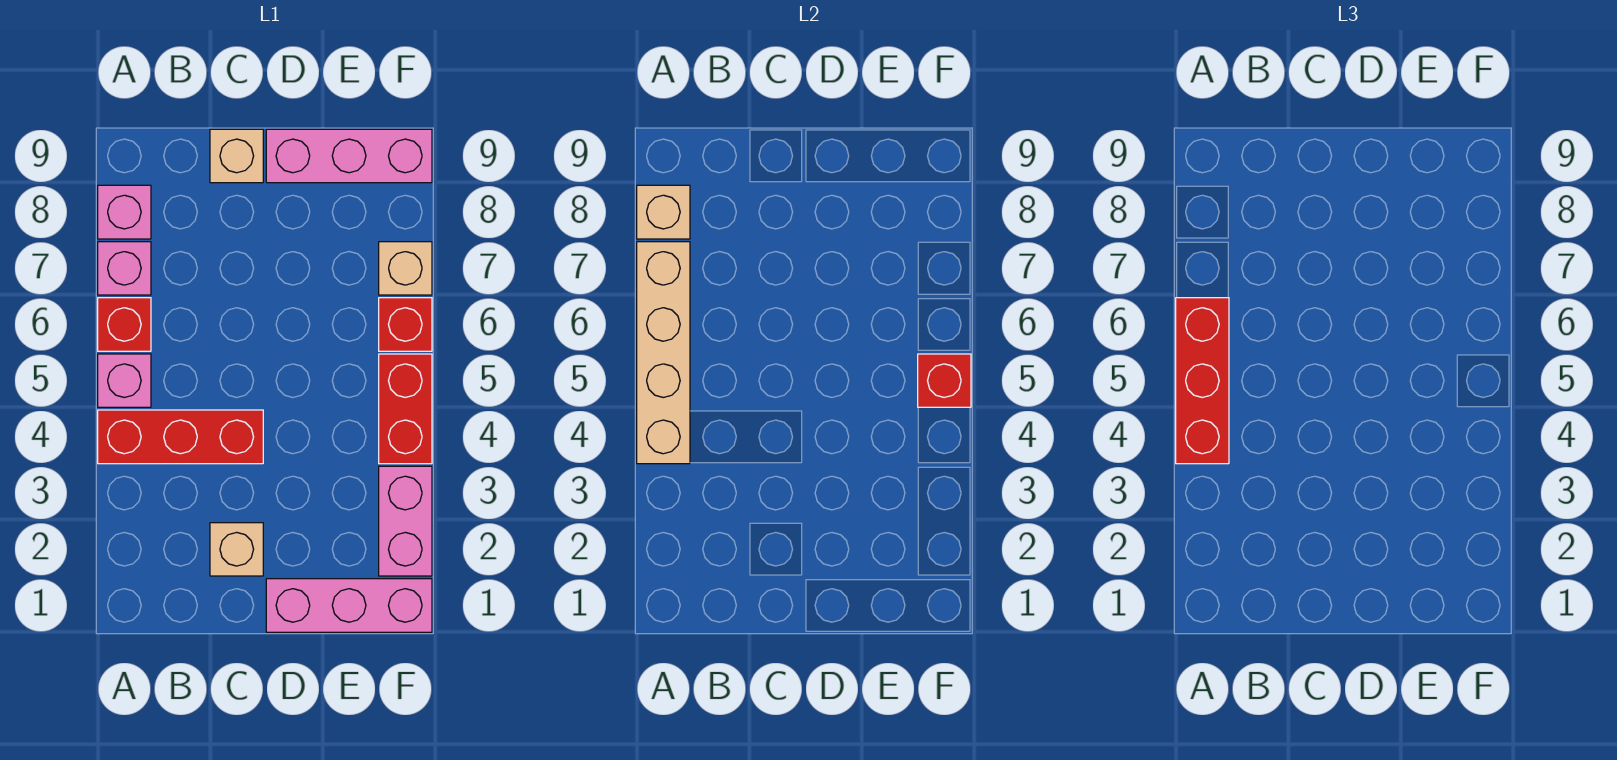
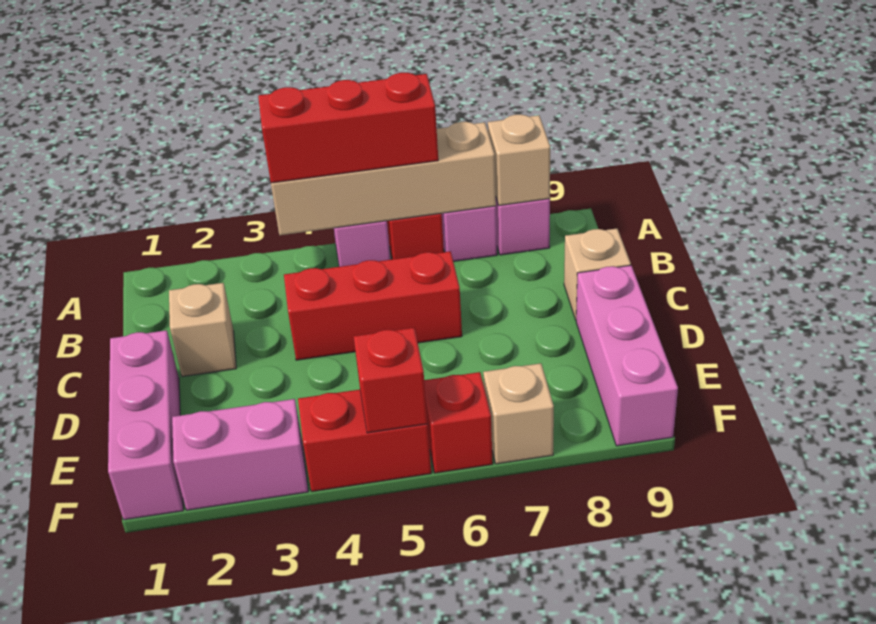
red 1x3 brick [98,410,263,464] -> red 1x3 brick turned to [284,251,462,360]

